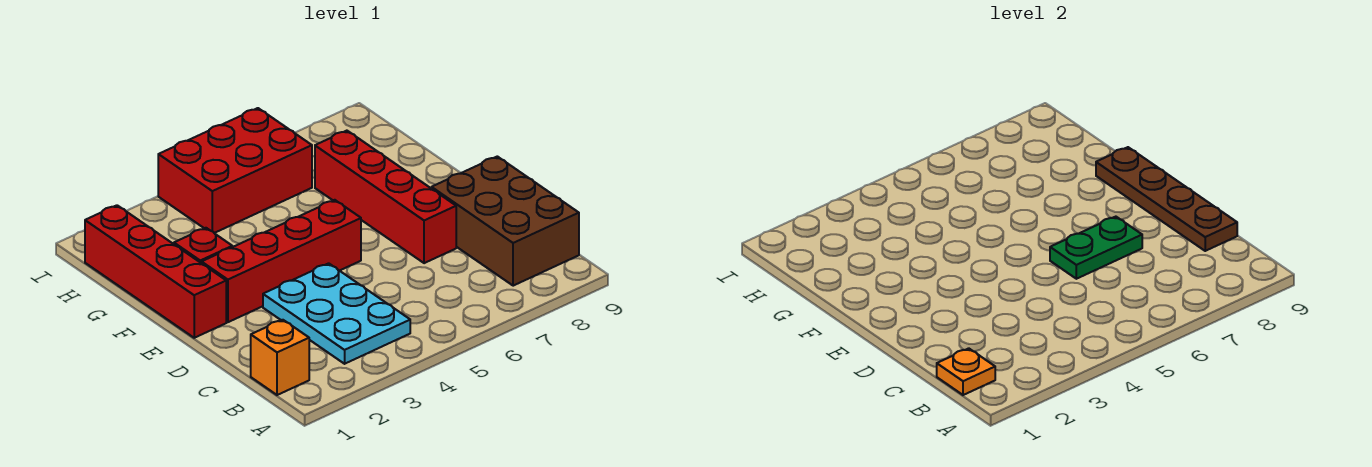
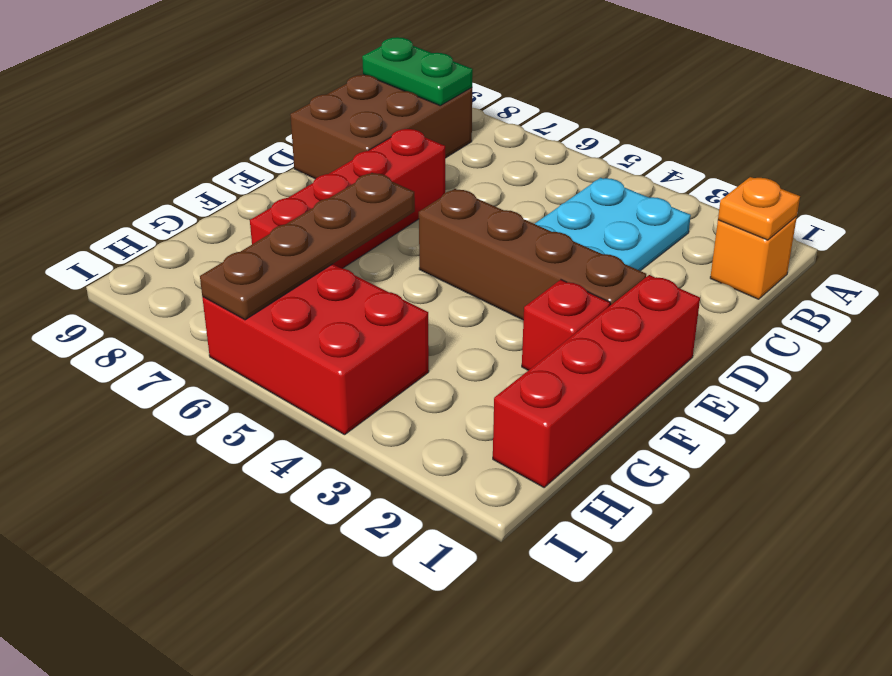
brown 1x4 plate [1096,147,1237,251] -> brown 1x4 plate moved to [200,173,415,320]
green 1x2 plate [1050,217,1142,279] -> green 1x2 plate moved to [362,37,473,106]
red 1x4 brick [202,200,361,322] -> brown 1x4 brick [419,189,646,320]

